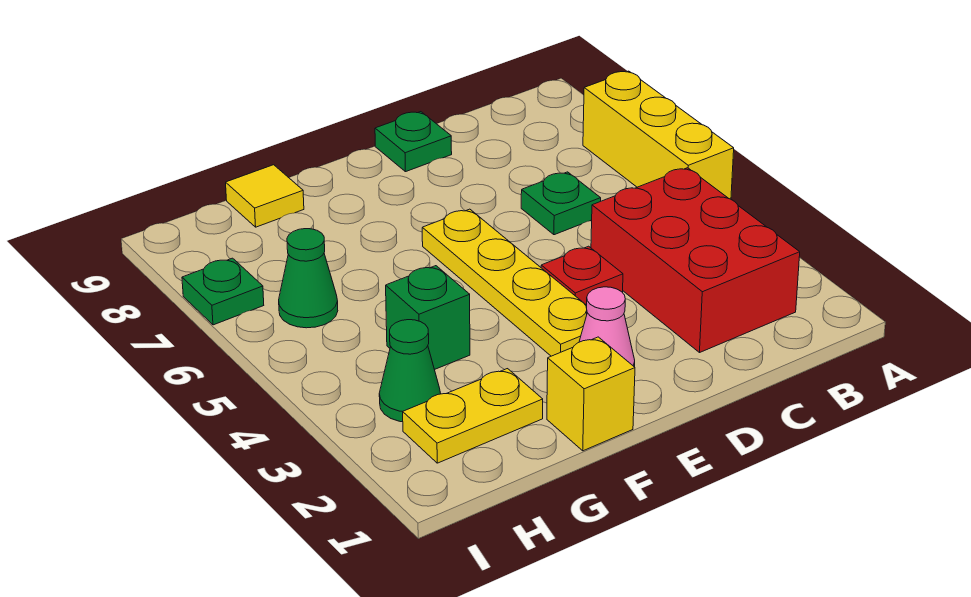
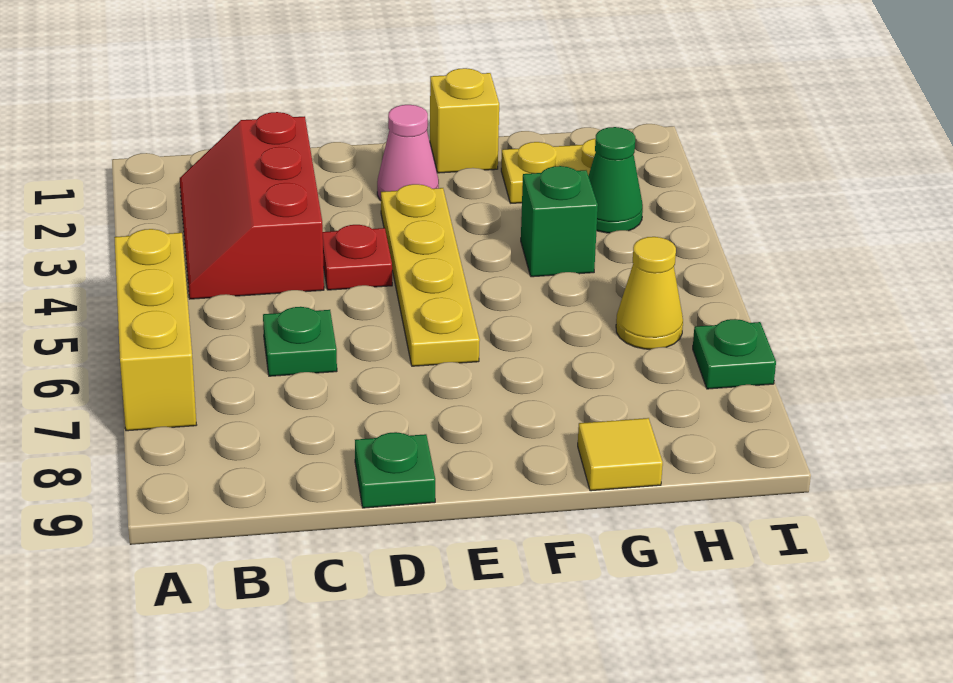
red 2x3 brick [591,168,800,352] -> red 2x3 slope [180,112,324,299]
green 1x1 cone [279,229,338,328] -> yellow 1x1 cone [616,237,683,349]

